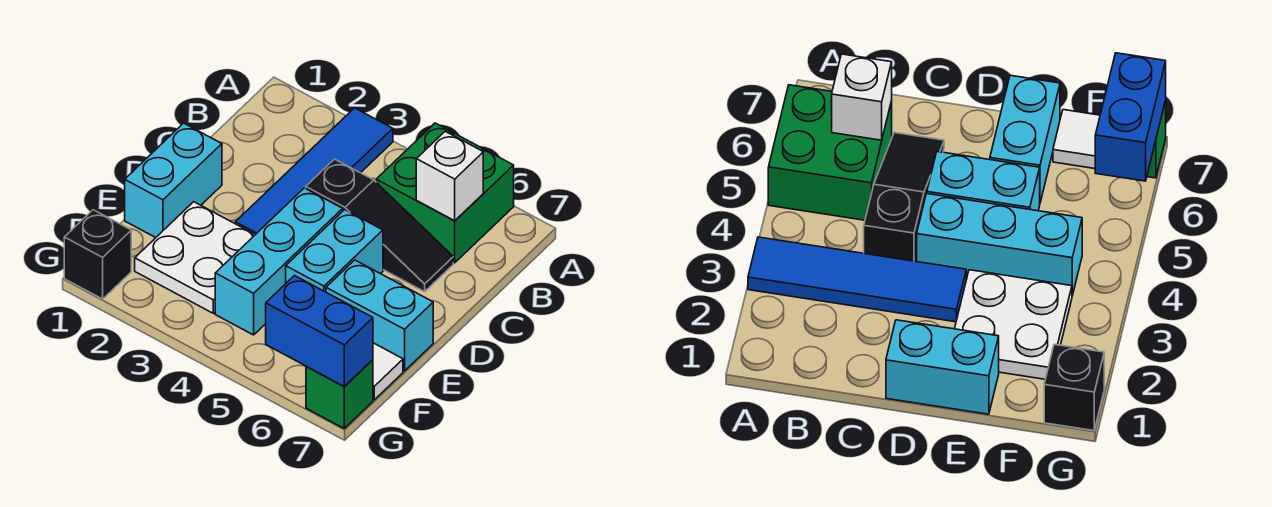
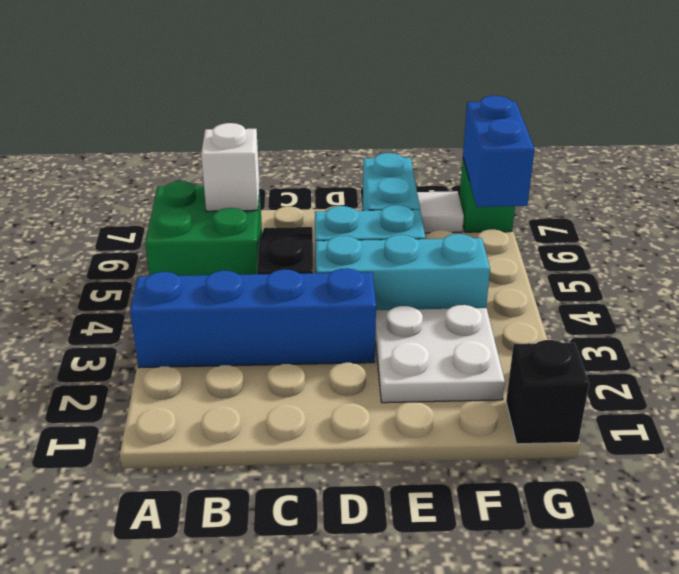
blue 1x4 tile [235,108,393,235] -> blue 1x4 brick [130,268,376,368]
cyan 1x2 brick [125,123,222,238] -> none

